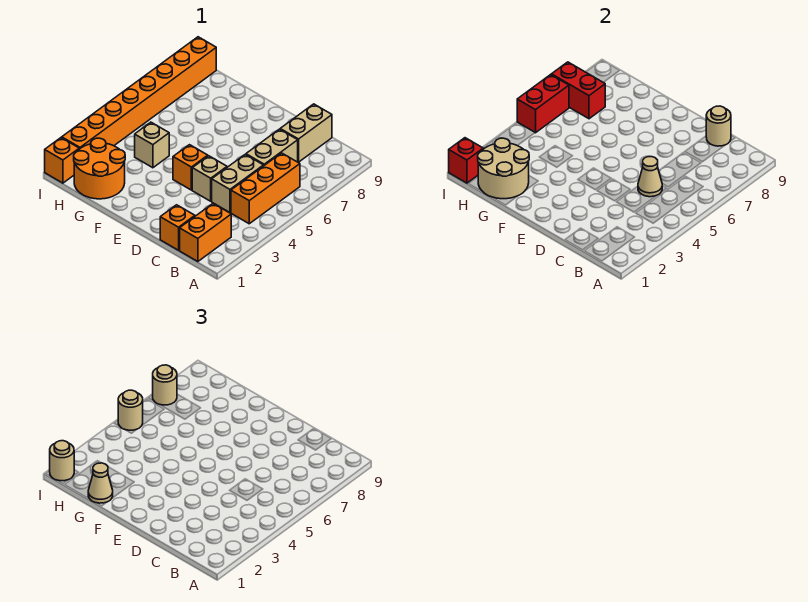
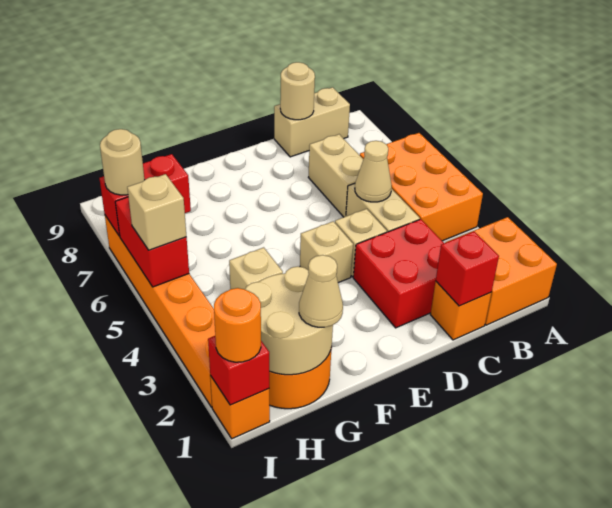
orange 1x2 brick [180,204,231,262] -> orange 2x2 brick [445,217,557,325]
orange 1x3 brick [231,153,300,224] -> orange 2x3 brick [360,133,483,241]
none -> red 1x1 brick [436,232,499,306]
none -> red 2x2 brick [353,219,444,328]
tan 1x2 brick [280,104,332,162] -> tan 1x2 brick turned to [274,87,350,157]
orange 1x1 brick [173,145,208,190] -> tan 1x1 brick [300,221,353,283]
tan 1x1 round brick [50,441,74,481] -> orange 1x1 round brick [214,288,261,362]
orange 1x8 brick [62,37,216,149] -> orange 1x6 brick [105,216,215,407]
tan 1x1 round brick [118,390,143,430] -> tan 1x1 brick [127,174,186,250]

